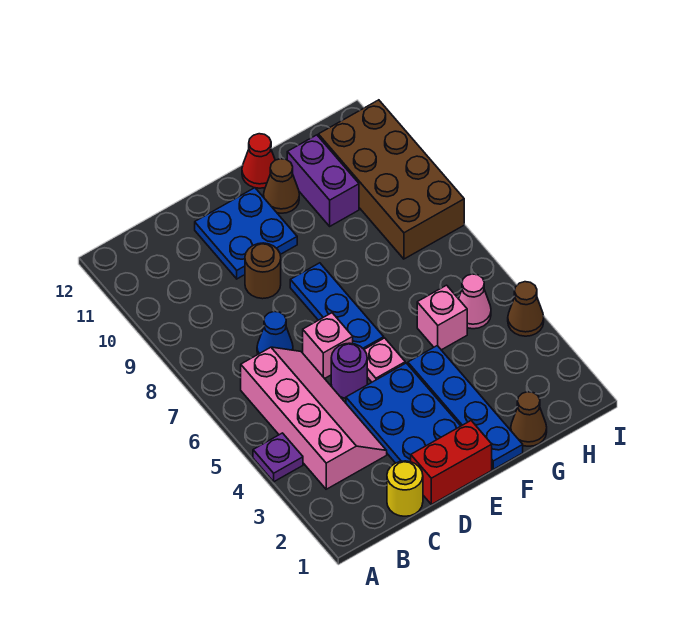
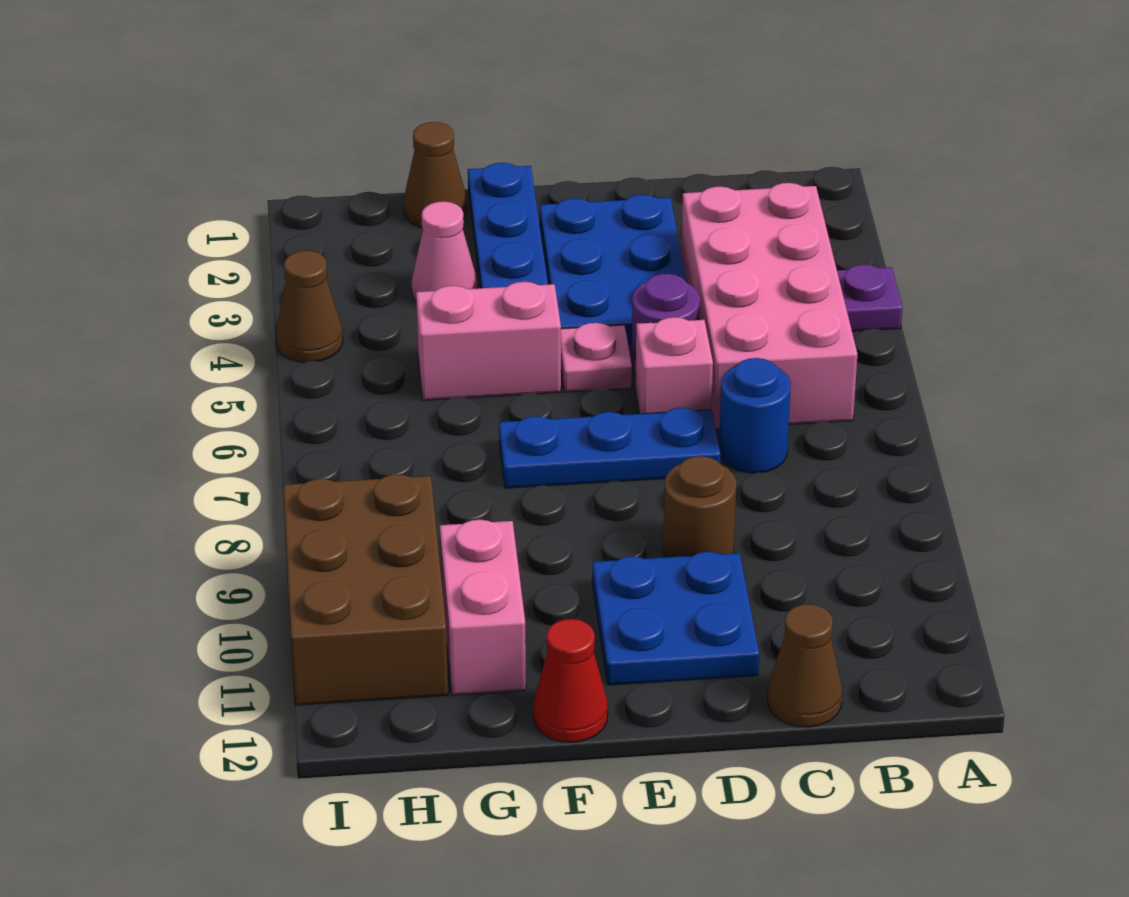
pink 2x4 slope [241,347,387,489] -> pink 2x4 brick [681,183,857,429]
yellow 1x1 round brick [387,461,423,516] -> none
blue 1x1 cone [257,311,293,354] -> blue 1x1 round brick [719,358,791,473]
red 1x2 brick [411,421,492,504] -> none
blue 1x3 plate [290,263,384,349] -> blue 1x3 plate turned to [499,408,720,488]
brown 1x1 cone [264,159,299,213] -> brown 1x1 cone moved to [767,604,842,727]
pink 1x1 brick [417,285,467,350] -> pink 1x2 brick [416,282,561,400]
purple 1x2 brick [287,135,359,226] -> pink 1x2 brick [440,520,526,695]
pink 1x1 cone [458,274,491,329] -> pink 1x1 cone moved to [411,202,477,301]
brown 2x4 brick [318,100,464,259] -> brown 2x3 brick [283,474,448,705]

